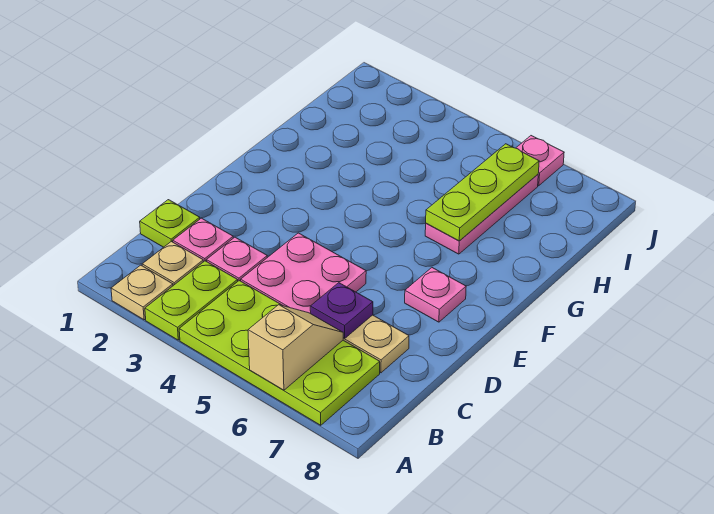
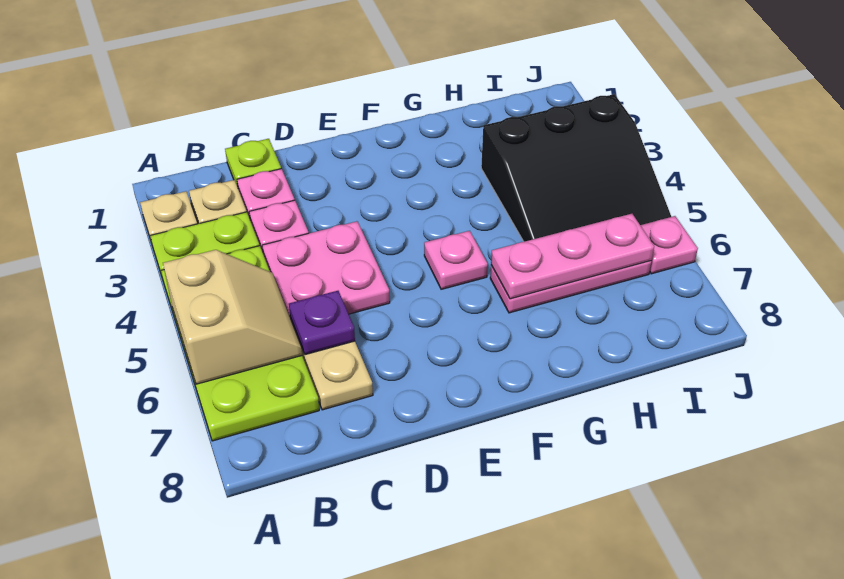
tan 1x2 slope [248,305,343,390] -> tan 2x2 slope [163,250,302,384]
pink 1x1 plate [405,268,466,322] -> pink 1x1 plate moved to [424,231,488,289]
lime 1x3 plate [426,144,539,241] -> pink 1x3 plate [491,214,654,299]
none -> black 3x3 slope [481,94,671,242]

